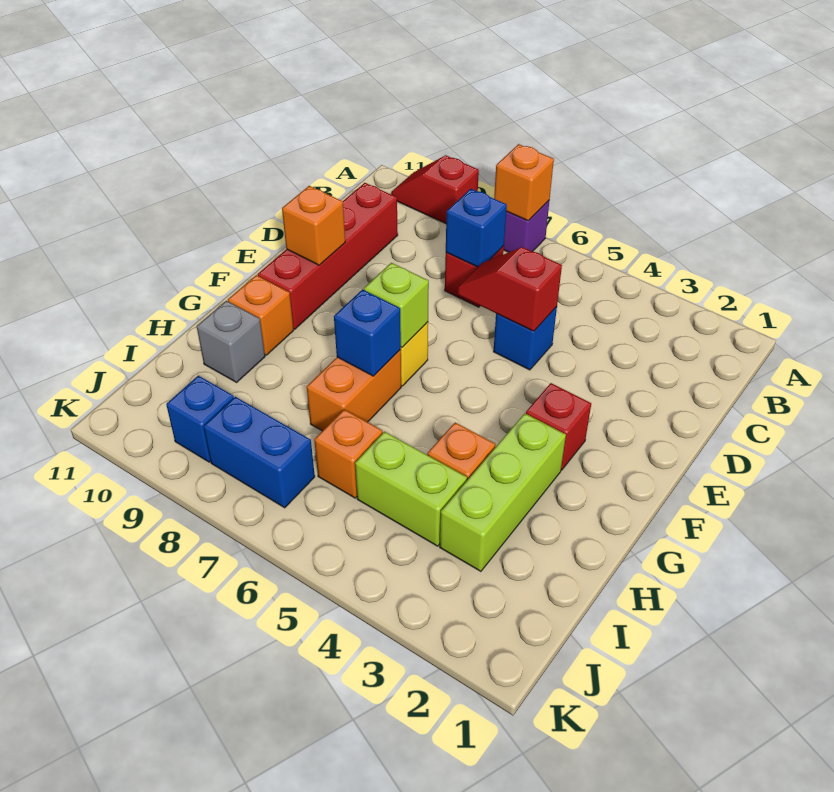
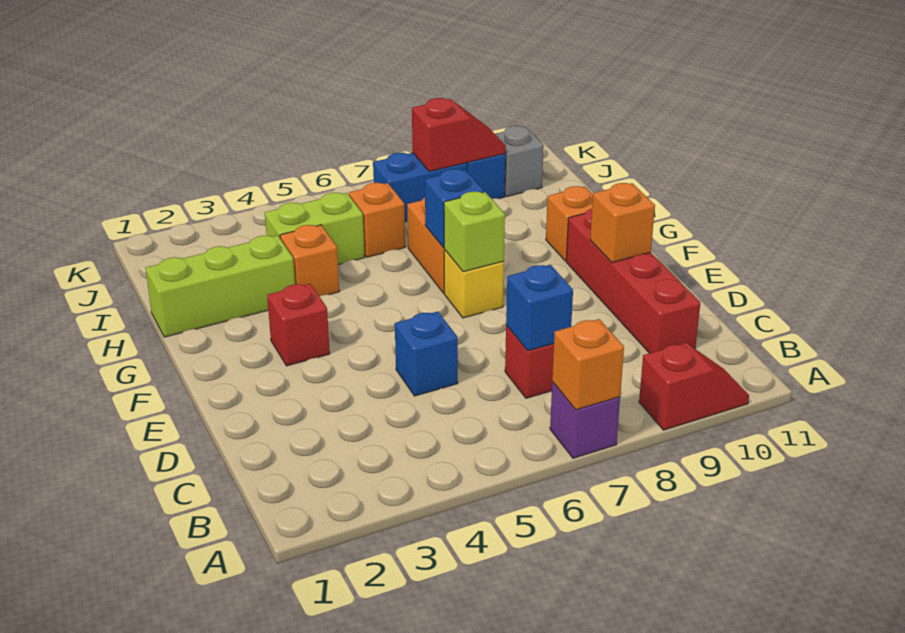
red 1x2 slope [458,247,562,331] -> red 1x2 slope moved to [412,98,506,171]
lime 1x3 brick [440,414,566,571] -> lime 1x3 brick turned to [146,235,295,337]
grey 1x1 brick [197,301,265,382] -> grey 1x1 brick moved to [495,126,544,197]

